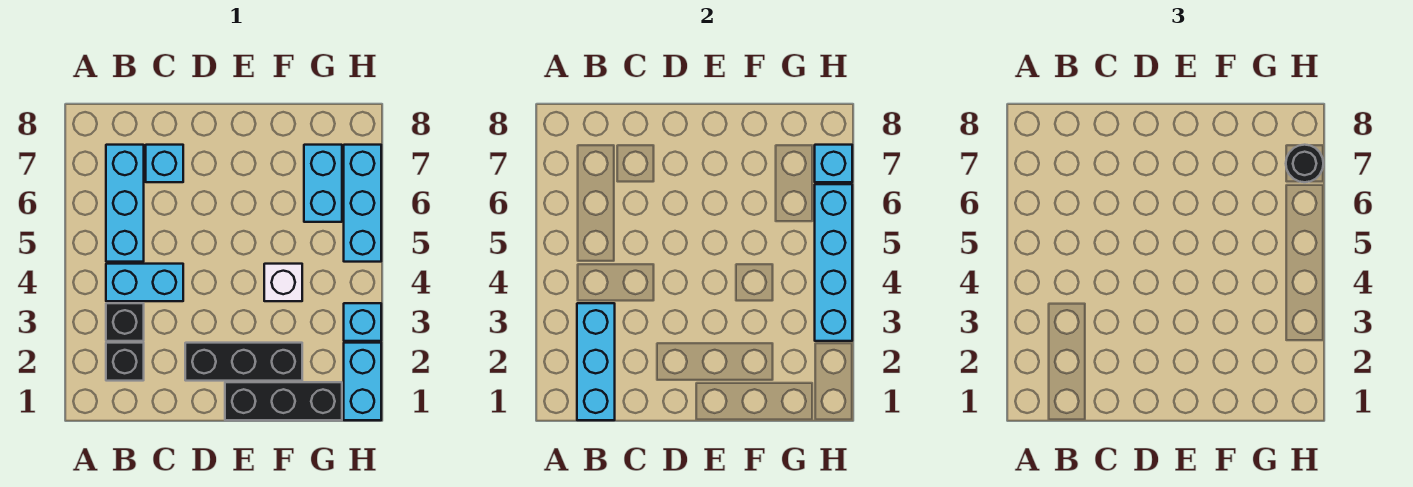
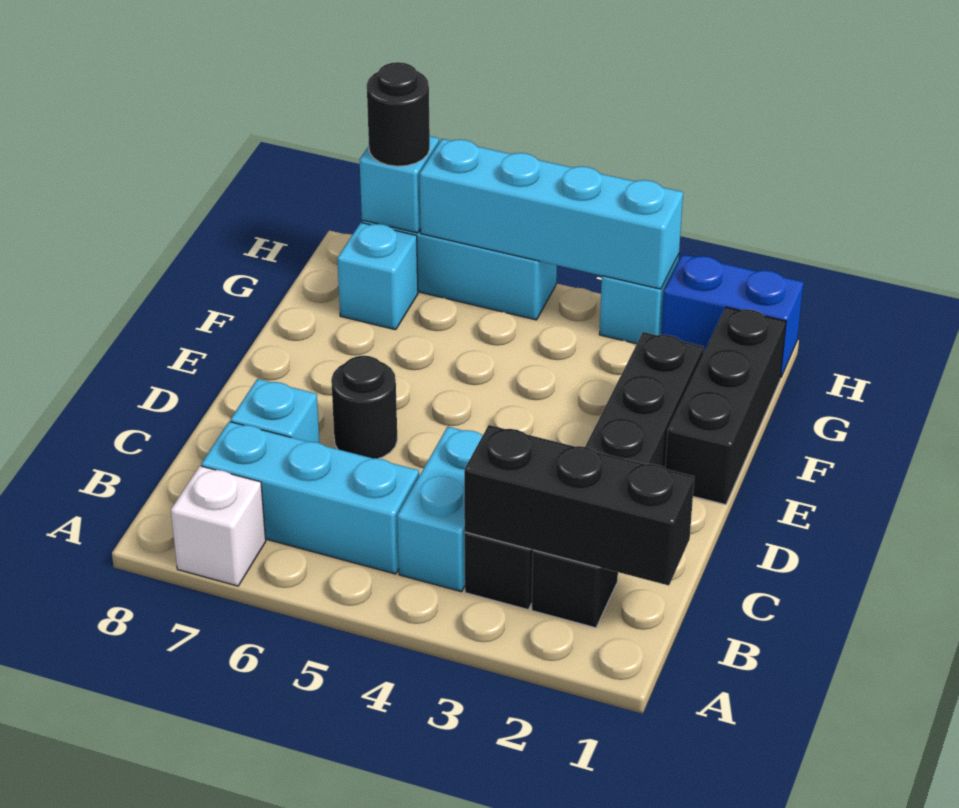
cyan 1x3 brick [577,303,615,420] -> black 1x3 brick [464,425,694,586]
none -> black 1x1 round brick [331,356,397,459]
white 1x1 brick [264,264,302,301] -> white 1x1 brick moved to [171,466,266,586]
cyan 1x2 brick [304,145,342,222] -> cyan 1x1 brick [337,223,418,330]
cyan 1x2 brick [344,343,381,420] -> blue 1x2 brick [661,254,803,378]

